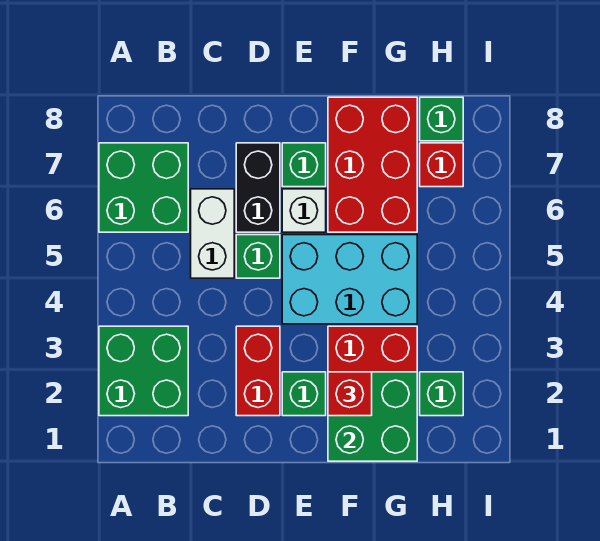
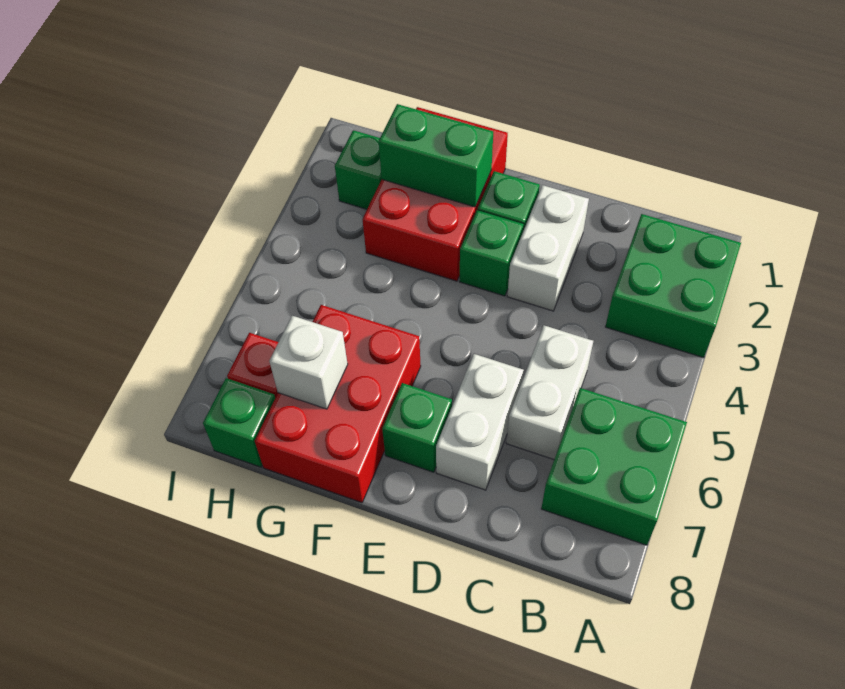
red 1x2 brick [236,326,280,416] -> white 1x2 brick [507,185,589,311]
green 1x1 brick [236,235,280,278] -> green 1x1 brick moved to [459,210,524,296]
black 1x2 brick [236,143,280,232] -> white 1x2 brick [436,354,524,490]
cyan 2x3 brick [282,235,417,324] -> none
white 1x1 brick [282,189,326,232] -> white 1x1 brick moved to [269,316,348,409]
green 2x2 brick [328,372,417,461] -> green 1x2 brick [379,104,493,207]
red 1x1 brick [328,372,372,416] -> none

